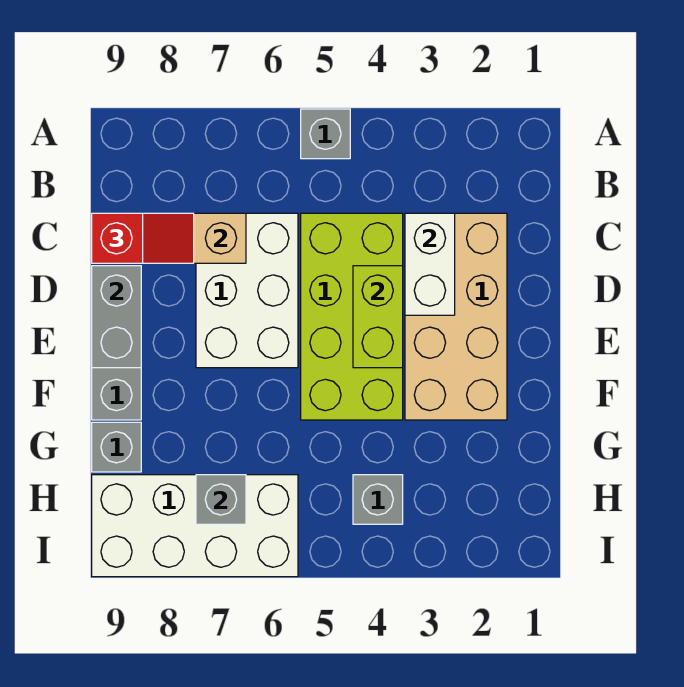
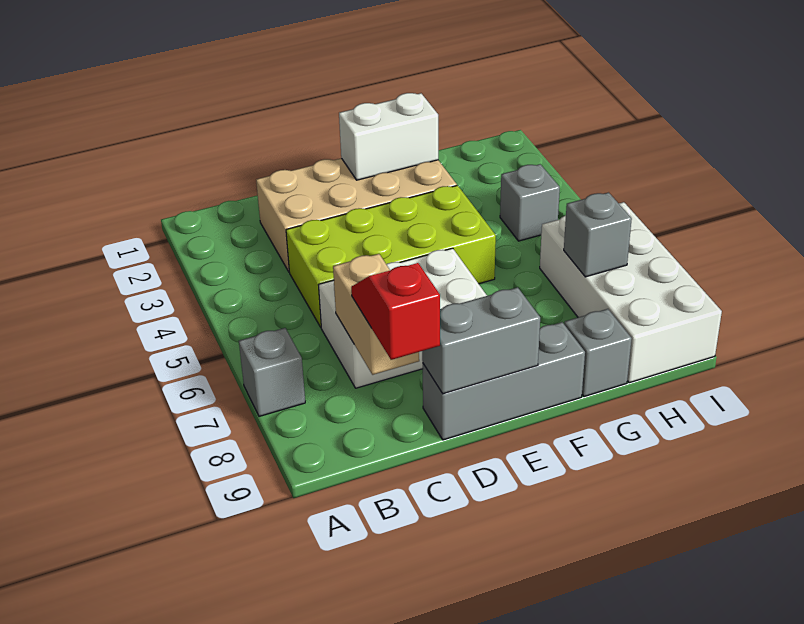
grey 1x1 brick [301,109,350,159] -> grey 1x1 brick moved to [239,328,305,416]
white 1x2 brick [405,213,455,315] -> white 1x2 brick moved to [339,93,438,180]
lime 1x2 brick [353,266,403,368] -> none

